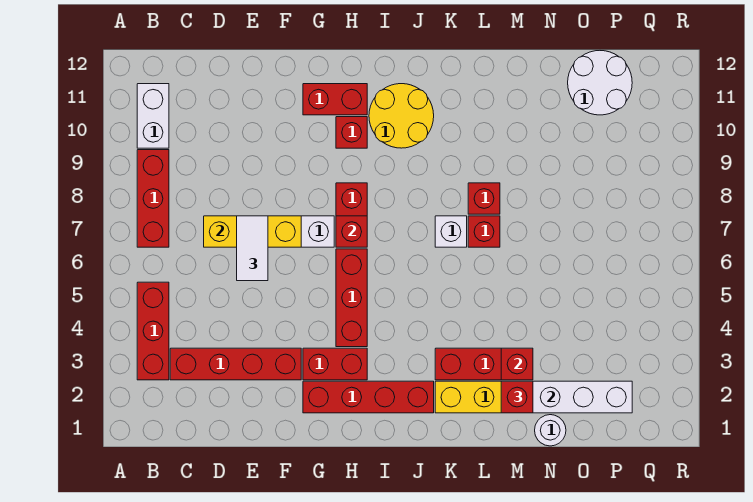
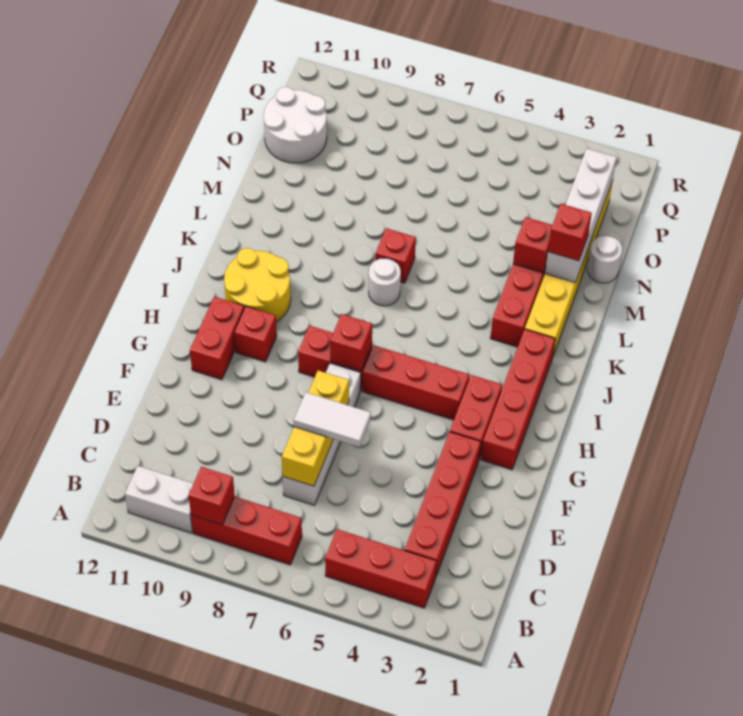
white 1x1 brick [435,216,467,247] -> white 1x1 round brick [369,258,401,306]
red 1x1 brick [468,183,500,214] -> red 1x1 brick moved to [189,467,235,525]

